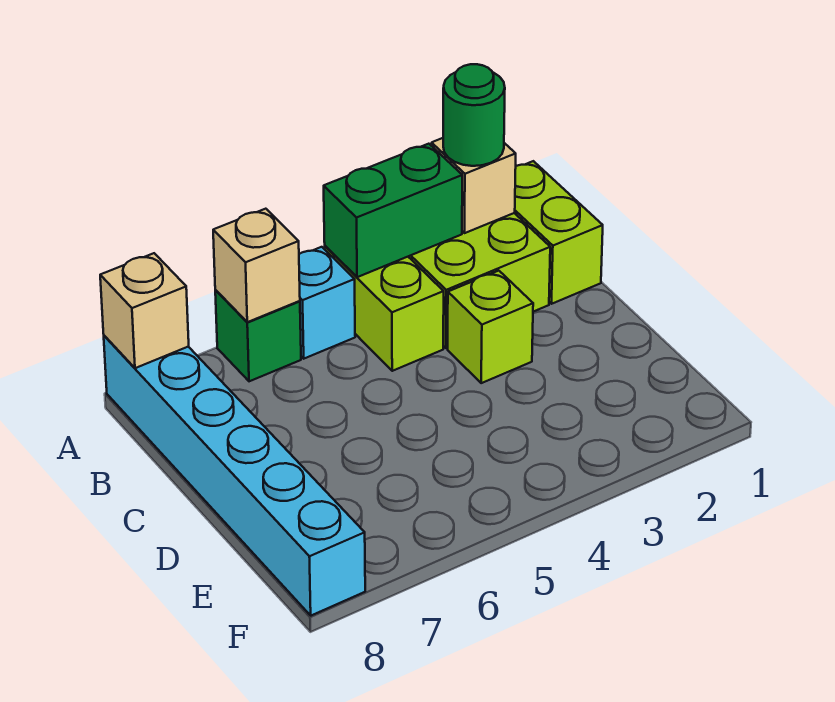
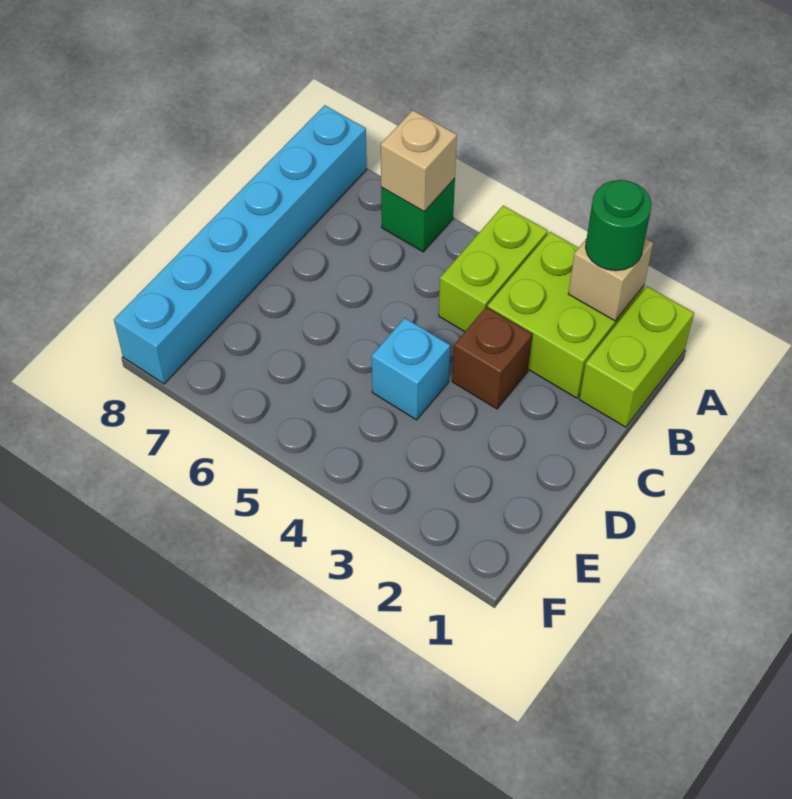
green 1x2 brick [324,144,462,277] -> none
cyan 1x1 brick [299,247,355,359] -> cyan 1x1 brick moved to [372,318,450,420]
tan 1x1 brick [100,253,189,368] -> none
lime 1x1 brick [448,271,533,383] -> brown 1x1 brick [452,307,532,409]

